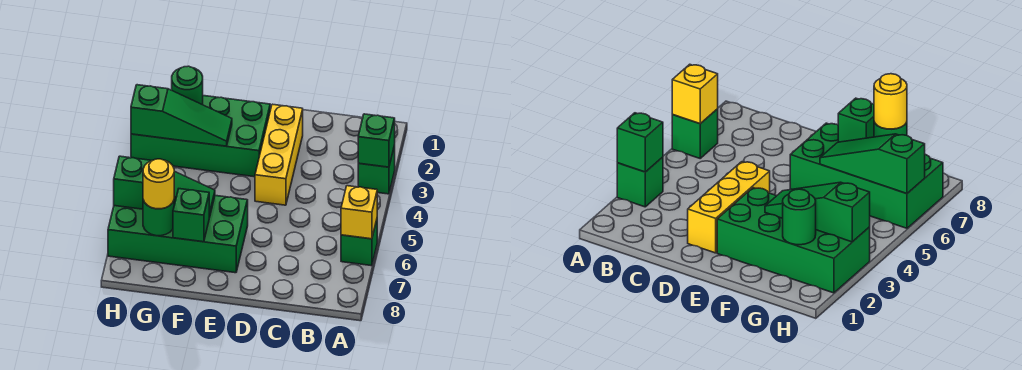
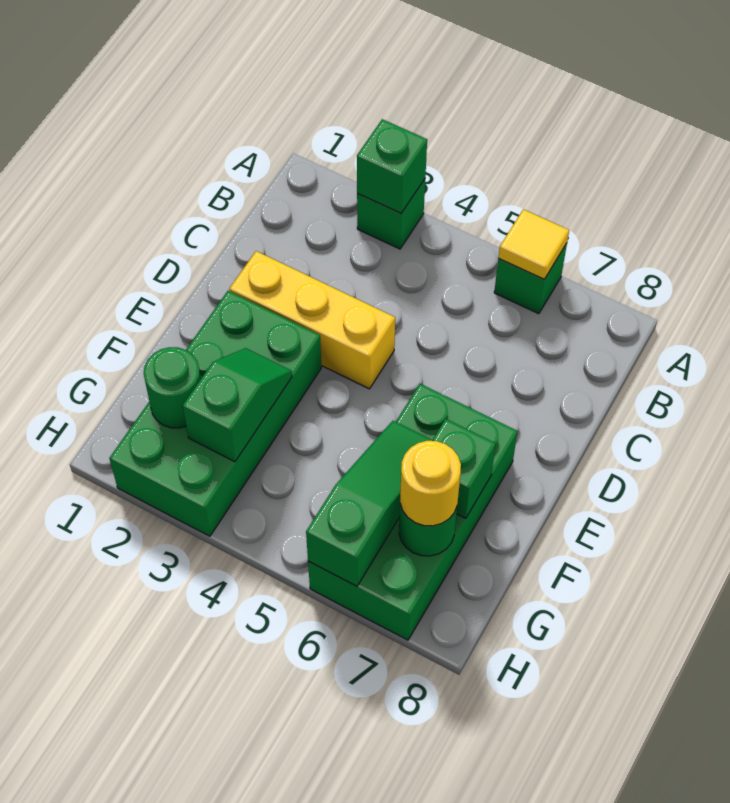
yellow 1x1 brick [341,186,377,239] -> yellow 1x1 tile [498,209,569,279]
green 1x3 slope [131,85,232,146] -> green 1x2 slope [183,348,292,462]

